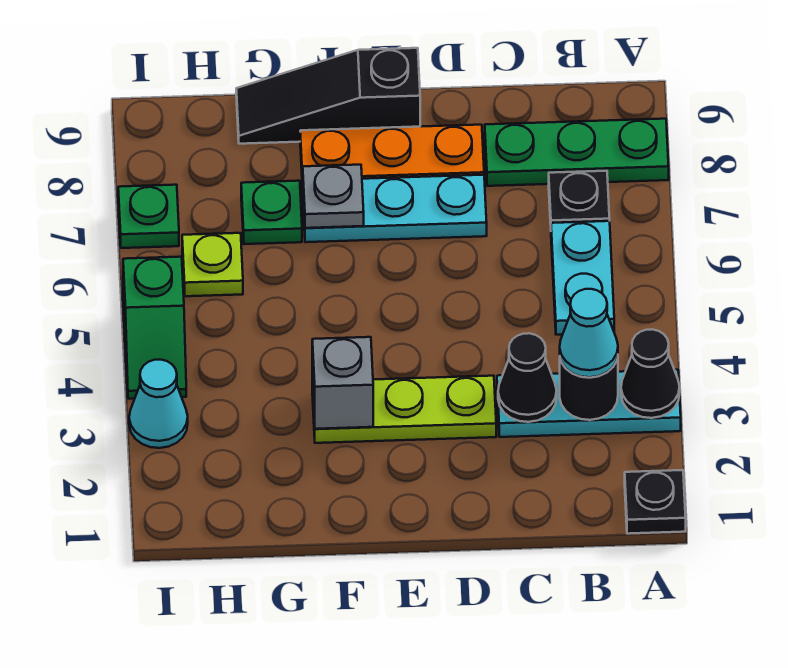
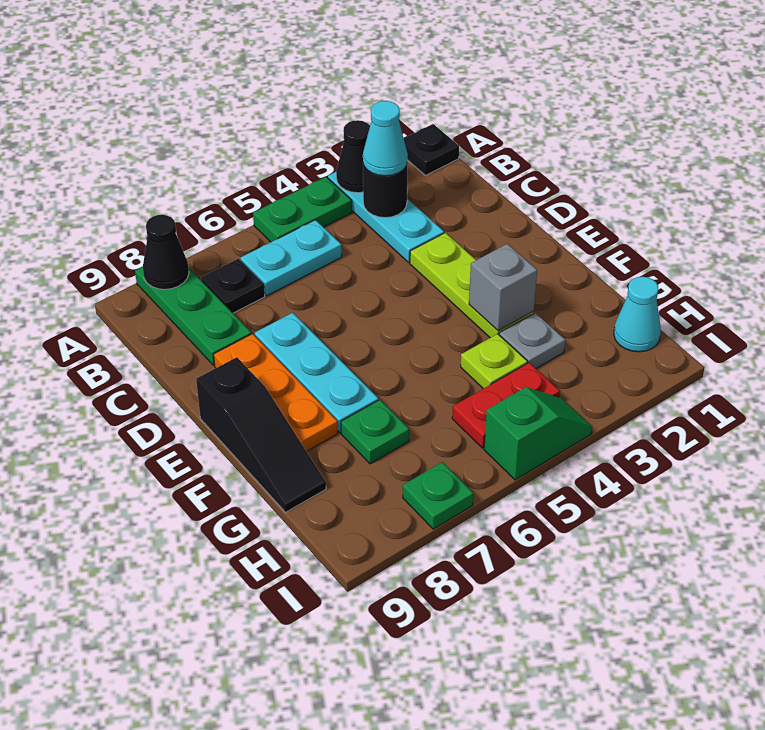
none -> green 1x2 plate [253,177,352,242]
black 1x1 cone [498,333,557,422] -> black 1x1 cone moved to [143,215,189,289]
grey 1x1 plate [303,165,364,228] -> grey 1x1 plate moved to [499,313,565,368]
none -> red 1x2 plate [452,363,560,448]
lime 1x1 plate [182,233,243,296] -> lime 1x1 plate moved to [461,334,528,389]
cyan 1x1 cone [129,360,188,448] -> cyan 1x1 cone moved to [614,277,661,352]

